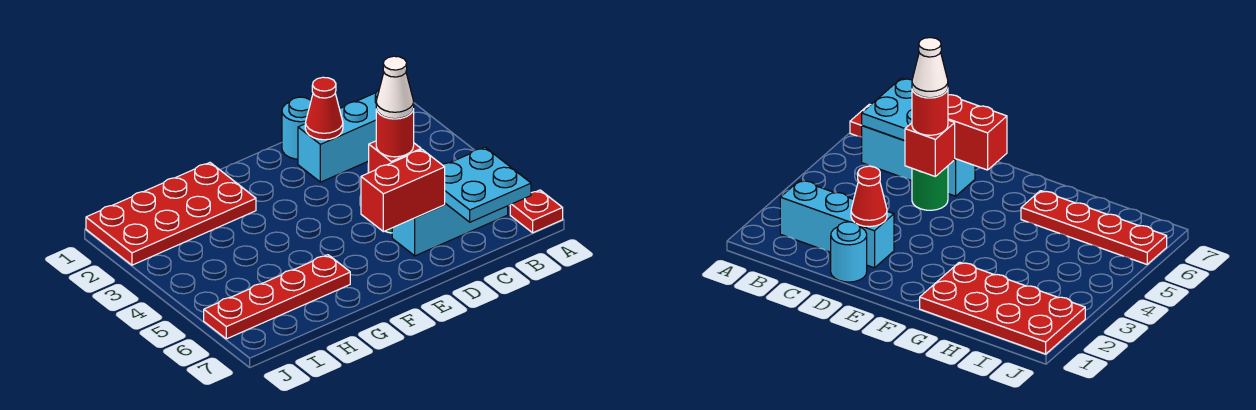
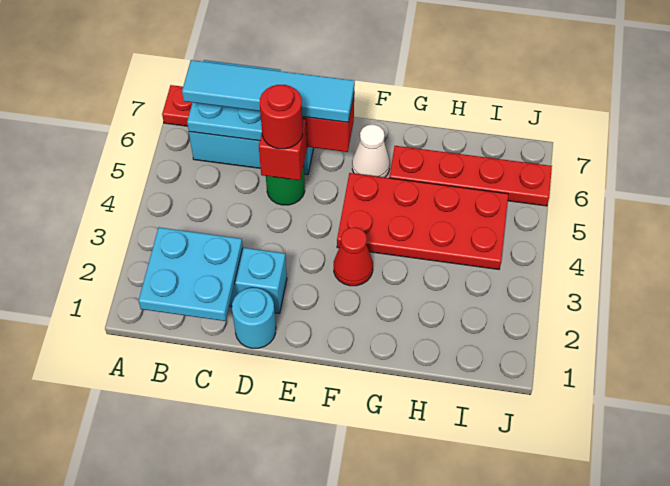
none -> cyan 2x2 plate [138,227,243,321]
none -> cyan 1x4 tile [182,60,355,122]
red 1x1 cone [305,77,343,140] -> red 1x1 cone moved to [334,227,373,286]
white 1x1 cone [376,56,414,119] -> white 1x1 cone moved to [352,124,390,178]
red 2x4 plate [86,163,256,265] -> red 2x4 plate moved to [337,173,508,269]

